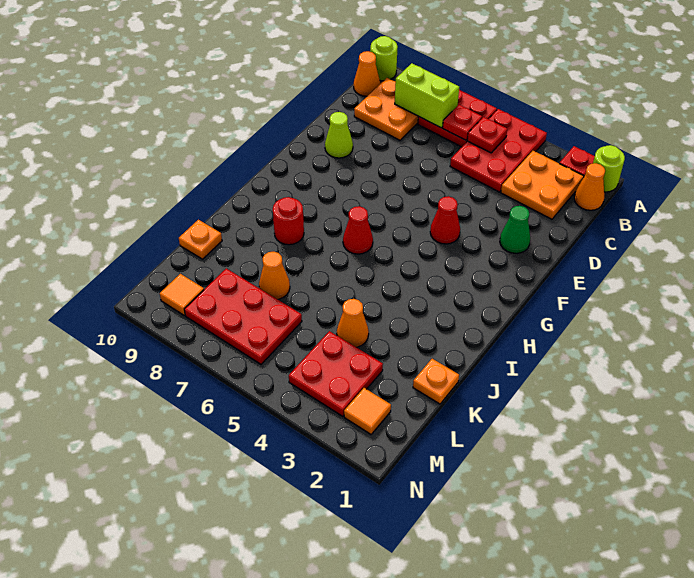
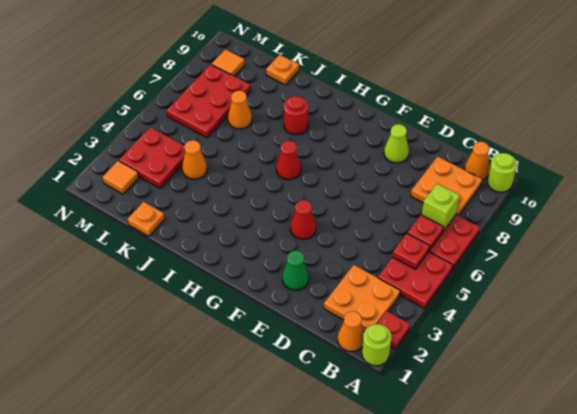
red 2x3 plate [450,109,547,192] -> red 2x2 plate [378,252,453,308]
lime 1x2 brick [395,63,459,128] -> lime 1x1 brick [421,184,460,231]

